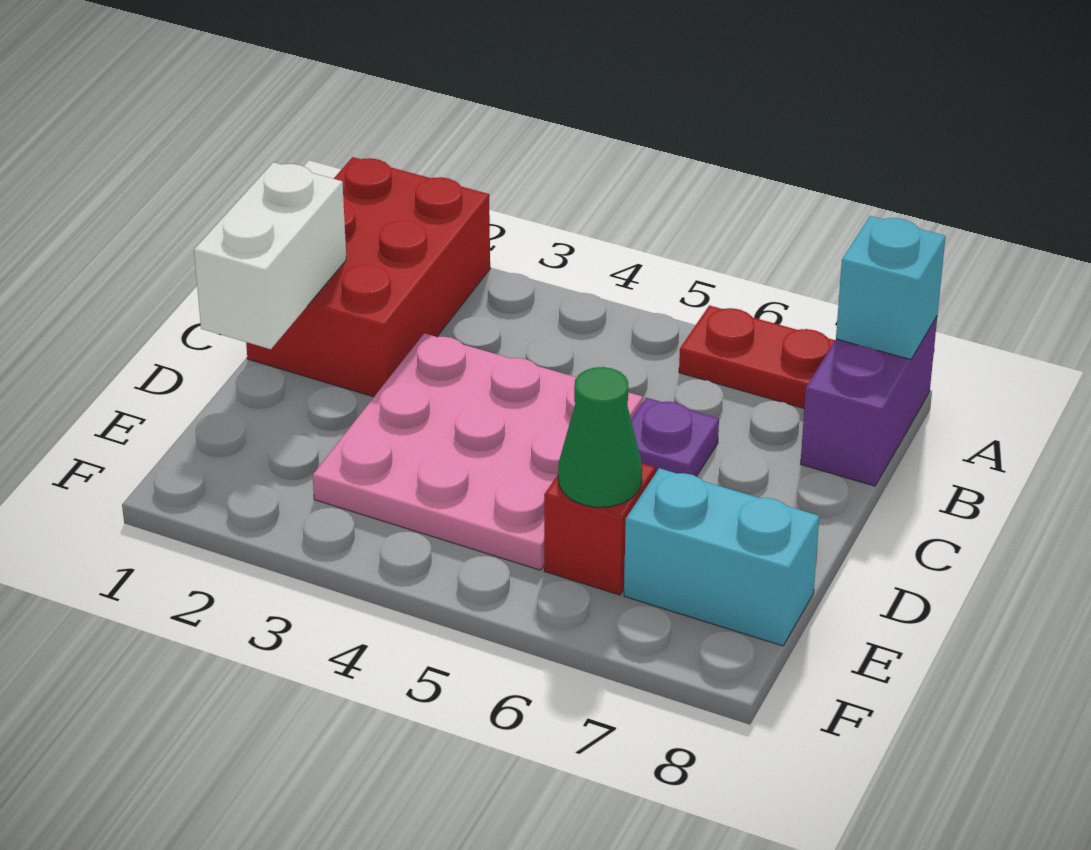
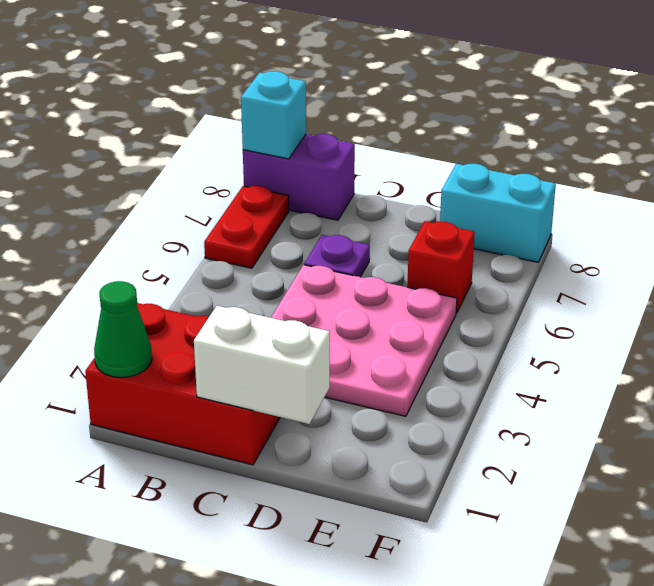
green 1x1 cone [558,367,642,507] -> green 1x1 cone moved to [94,281,152,378]
cyan 1x2 brick [624,468,819,646] -> cyan 1x2 brick turned to [440,164,556,262]

